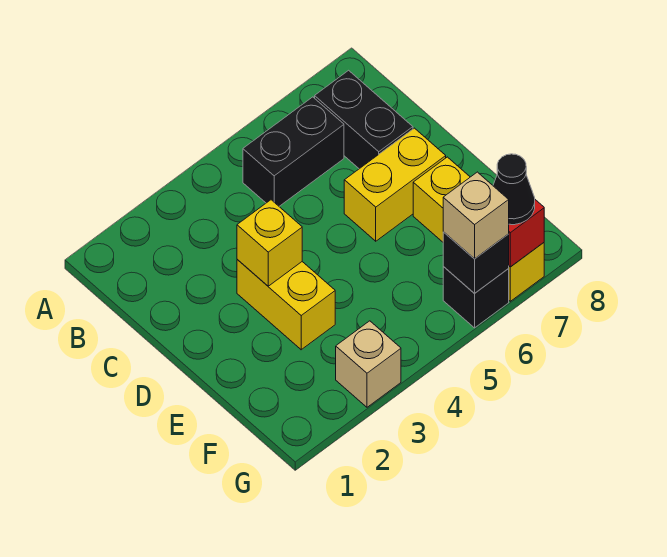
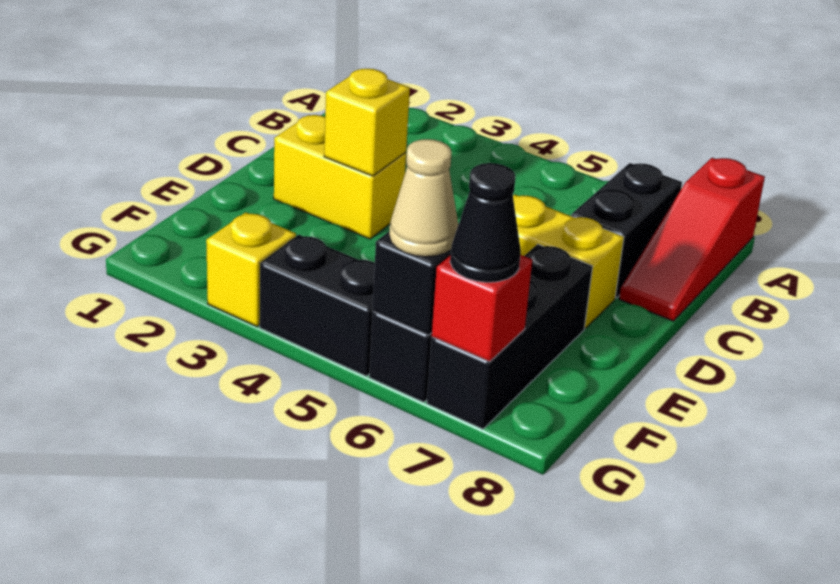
none -> red 1x3 slope [619,158,765,321]
black 1x2 brick [243,97,344,206] -> black 1x2 brick moved to [260,235,375,376]
yellow 1x2 brick [237,260,335,350] -> yellow 1x2 brick turned to [274,115,406,239]
yellow 1x3 brick [413,157,544,301] -> black 1x3 brick [427,244,593,429]
tan 1x1 brick [336,321,401,407] -> yellow 1x1 brick [206,212,296,326]
tan 1x1 brick [443,172,509,259] -> tan 1x1 cone [389,139,458,257]

